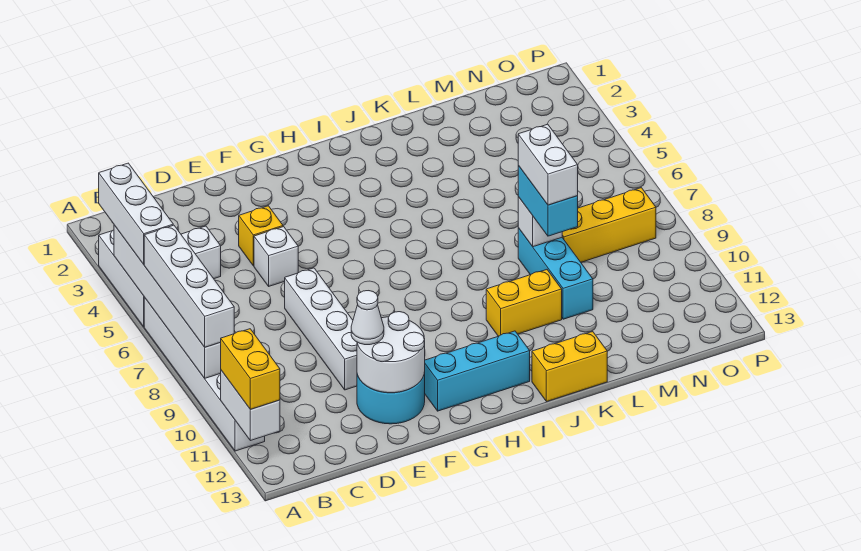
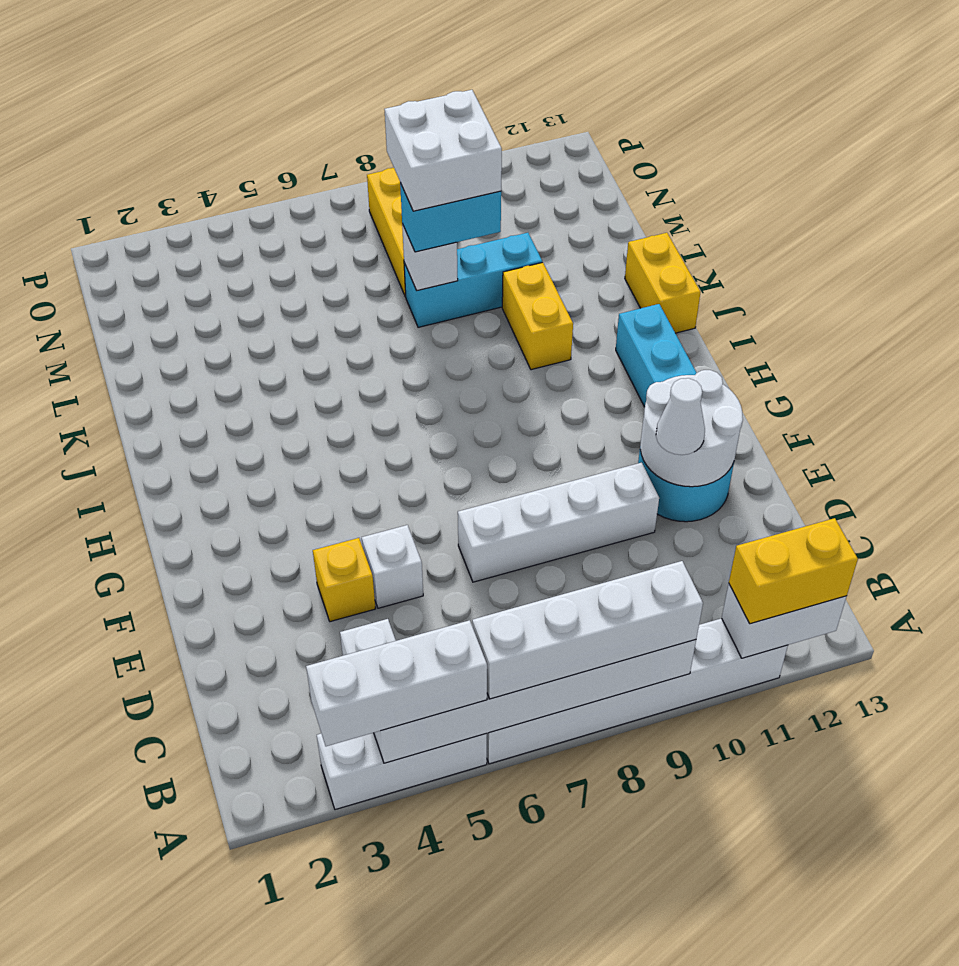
white 1x2 brick [518,124,578,205] -> white 2x2 brick [384,90,502,211]

